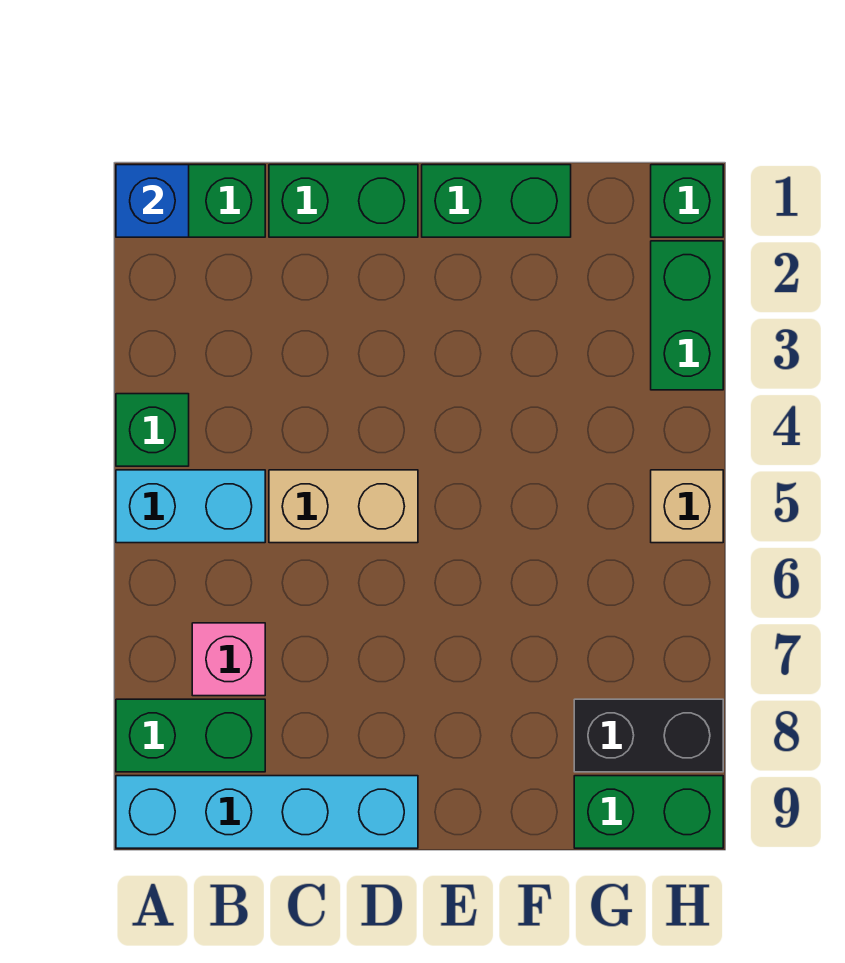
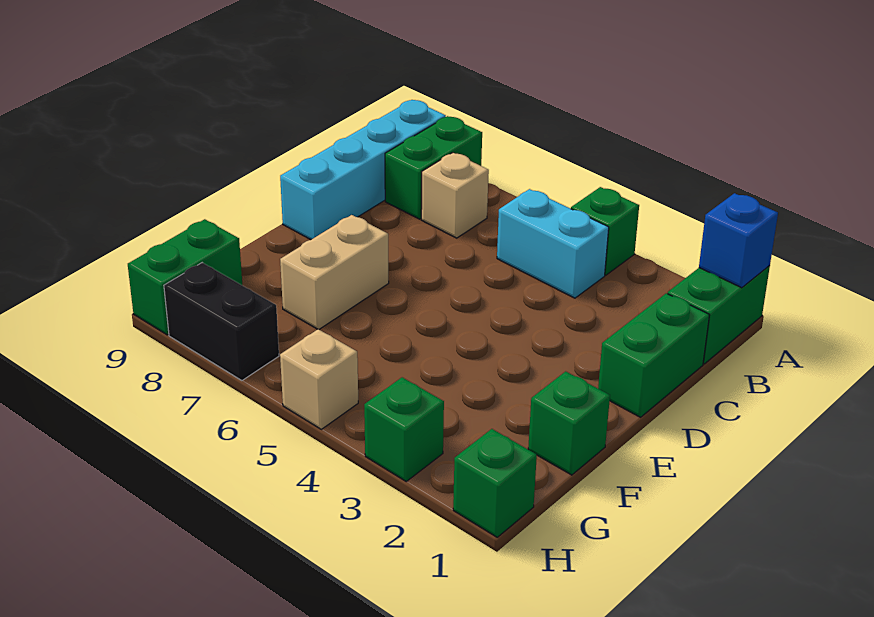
cyan 1x2 brick [116,470,265,543] -> cyan 1x2 brick turned to [497,189,609,298]
pink 1x1 brick [192,623,265,696] -> tan 1x1 brick [421,153,489,238]
tan 1x2 brick [269,470,418,543] -> tan 1x2 brick moved to [280,215,389,329]
green 1x2 brick [422,165,571,237] -> green 1x1 brick [528,371,610,475]
black 1x2 brick [574,699,723,772] -> black 1x2 brick turned to [164,263,279,381]
green 1x2 brick [651,241,723,390] -> green 1x1 brick [364,377,444,481]

